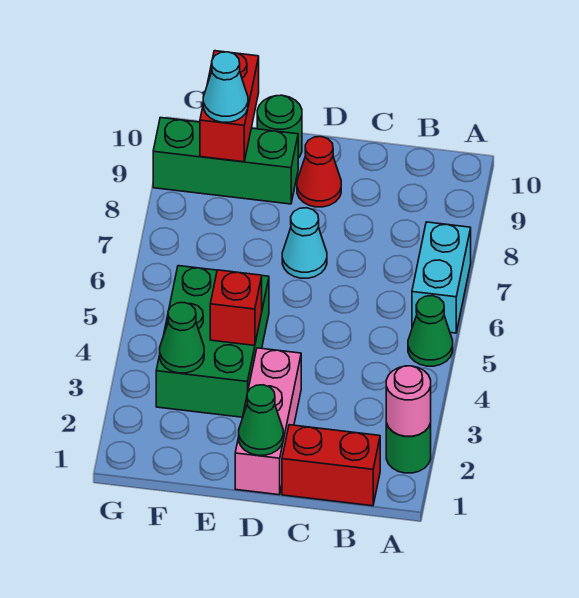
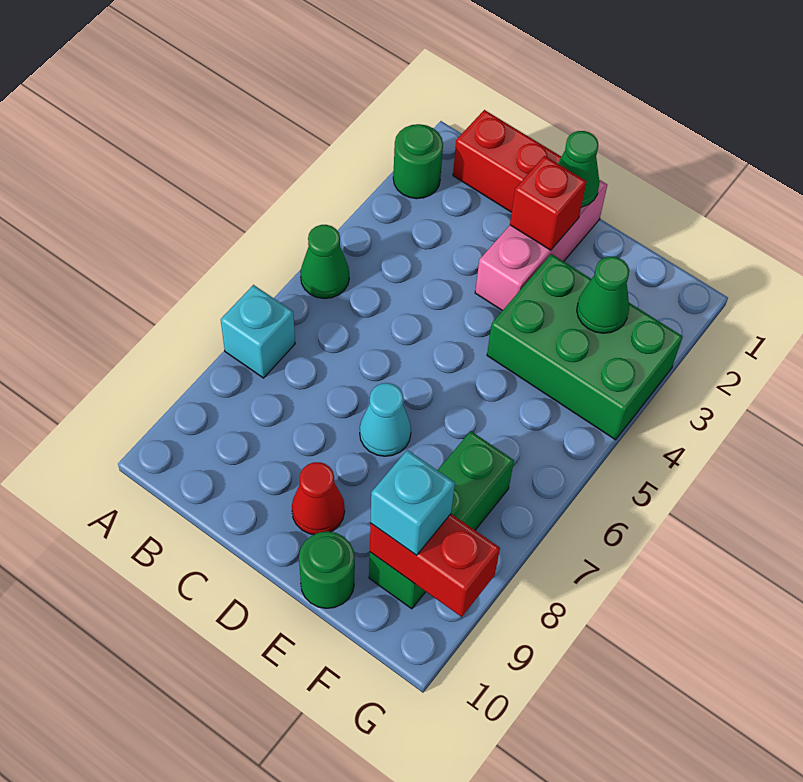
pink 1x1 round brick [386,366,431,436] -> none
cyan 1x2 brick [412,222,471,333] -> cyan 1x1 brick [221,285,295,378]
green 2x3 brick [156,266,269,417] -> green 2x3 brick turned to [487,254,683,440]
red 1x1 brick [210,270,262,346] -> red 1x1 brick moved to [510,156,586,250]
green 1x3 brick [153,118,298,204] -> green 1x3 brick turned to [369,431,514,609]
red 1x2 brick [200,51,259,162] -> red 1x2 brick turned to [370,514,500,617]
cyan 1x1 cone [203,52,248,122] -> cyan 1x1 brick [370,450,455,555]

